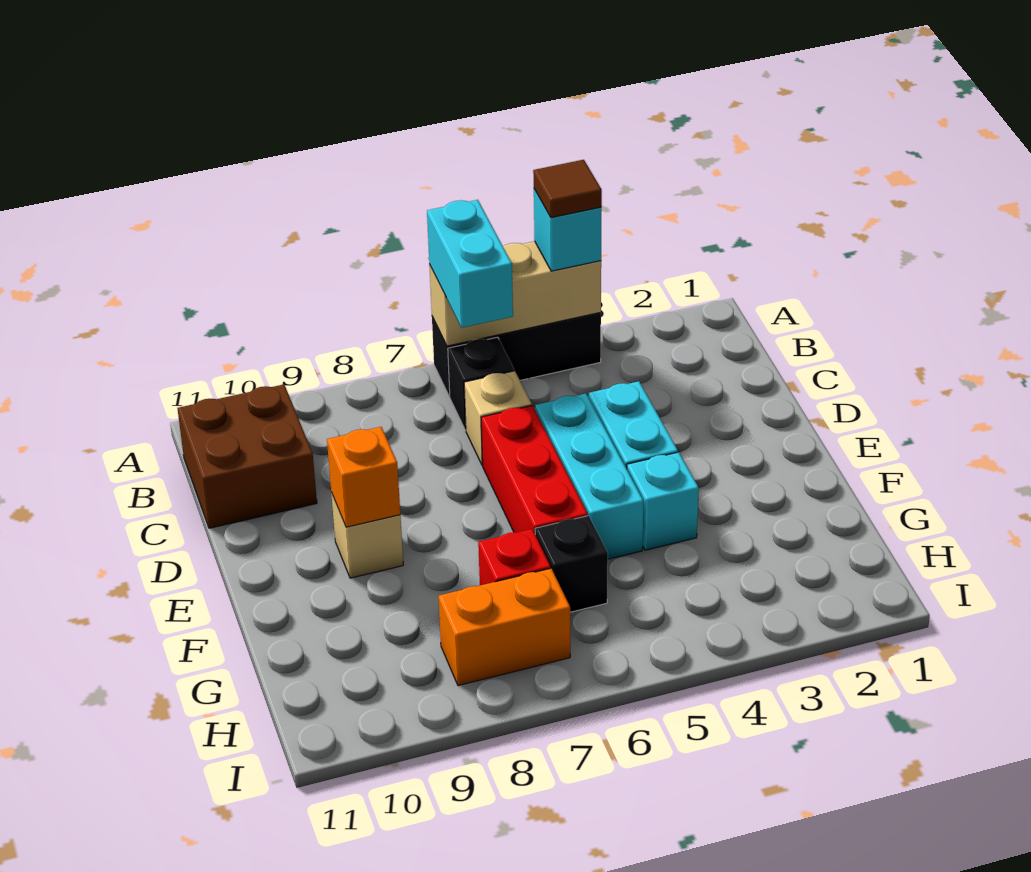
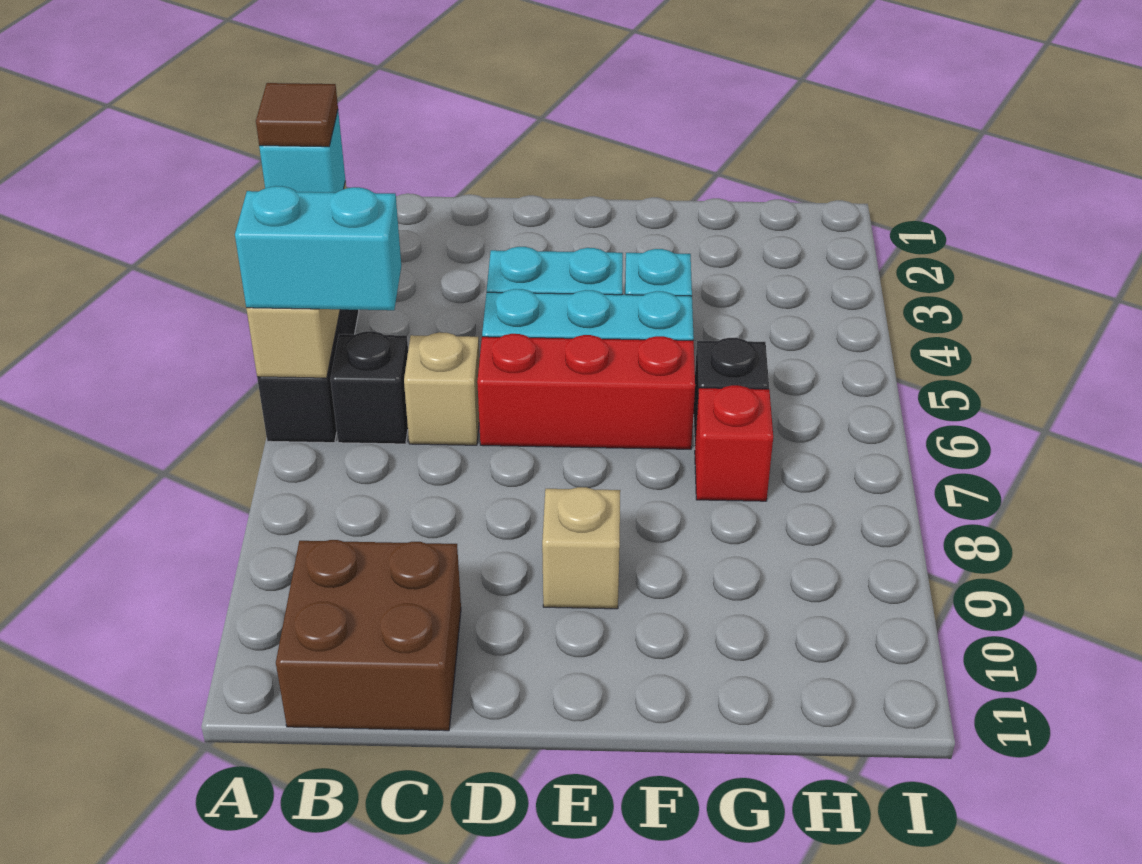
orange 1x1 brick [327,427,400,527] -> none
orange 1x2 brick [439,569,570,686] -> none

